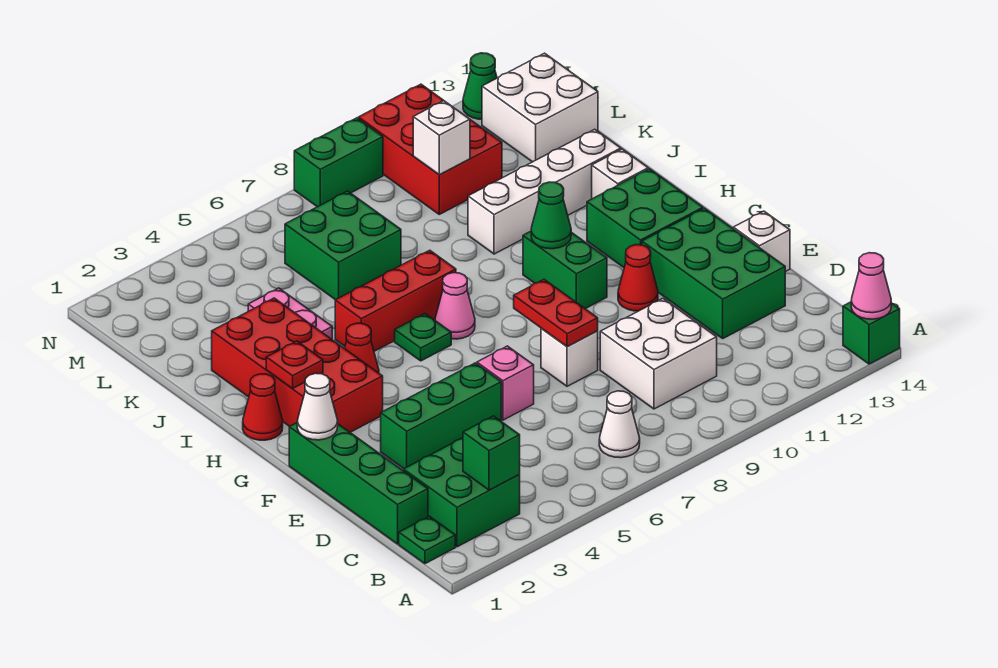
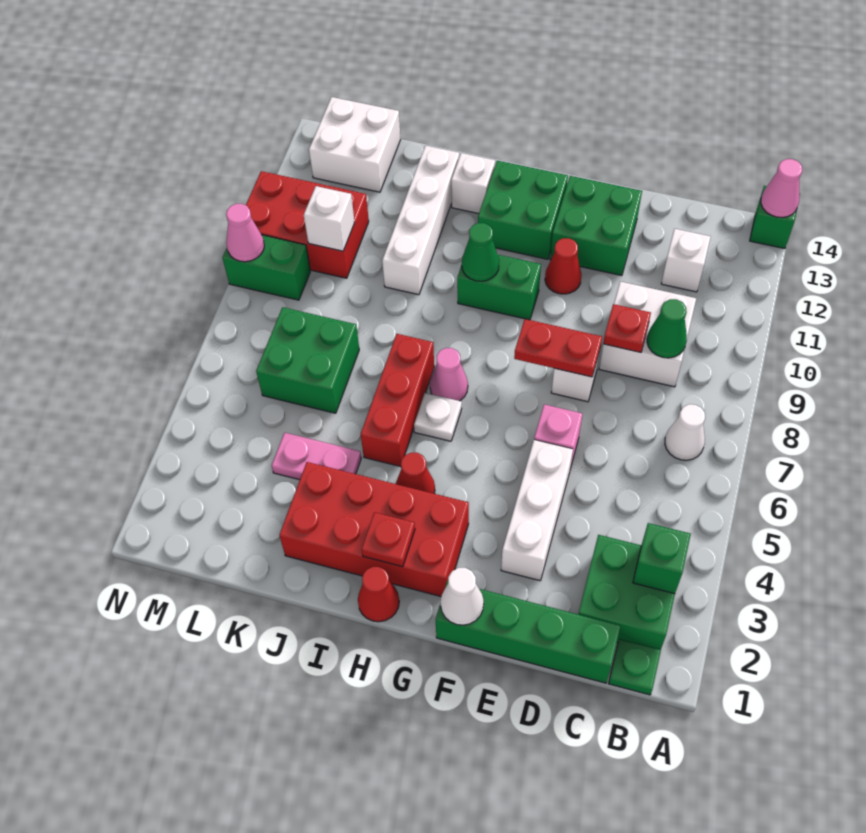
none -> red 1x1 plate [603,304,651,352]
green 2x3 brick [642,208,785,338] -> green 2x2 brick [550,176,642,276]
green 1x3 brick [381,363,501,469] -> white 1x3 brick [501,440,573,581]
white 1x1 brick [733,211,790,272] -> white 1x1 brick moved to [661,229,711,292]
green 1x1 plate [395,314,451,361] -> white 1x1 plate [414,393,462,441]
green 1x2 brick [294,118,383,207] -> green 1x2 brick turned to [223,235,310,300]
none -> pink 1x1 cone [226,204,264,262]
green 1x1 cone [463,53,497,119] -> green 1x1 cone moved to [647,299,687,358]

